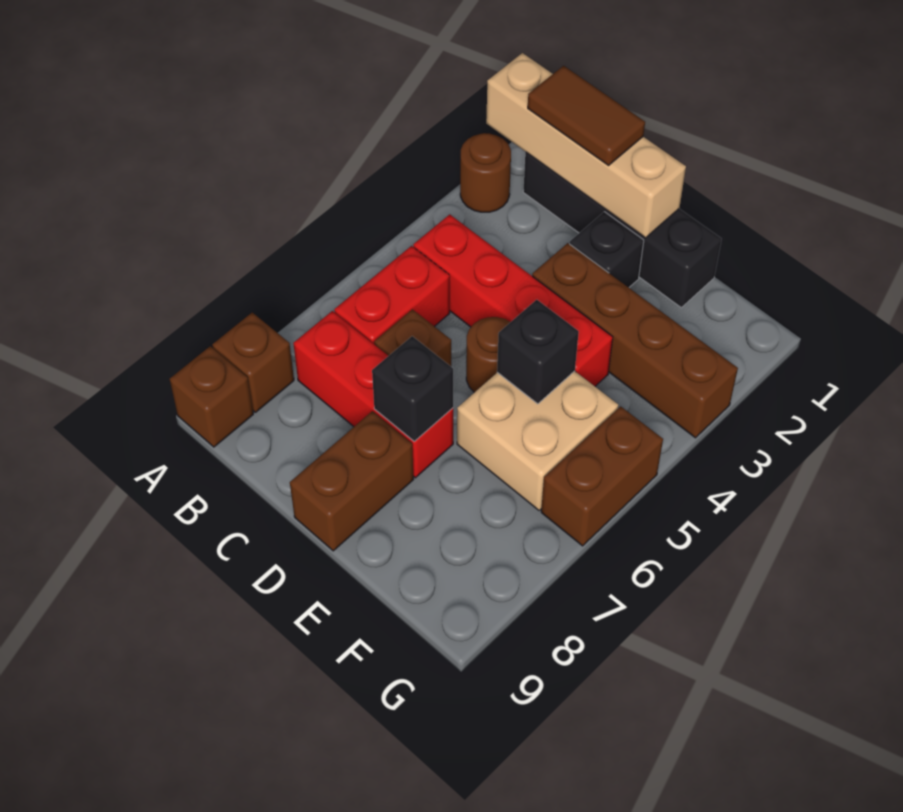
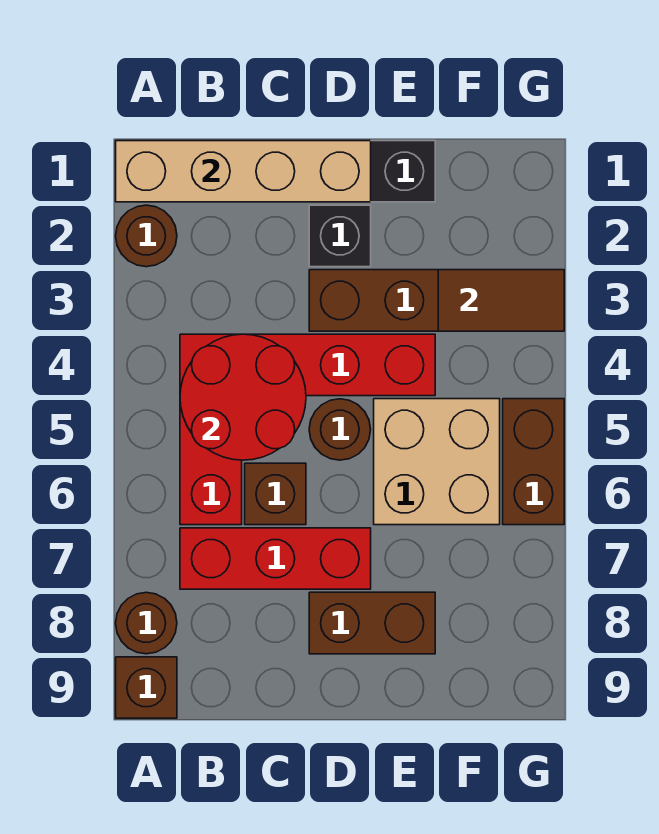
brown 1x1 brick [212,313,294,412] -> brown 1x1 round brick [116,592,177,654]
brown 1x2 tile [528,66,645,165] -> brown 1x2 tile moved to [438,270,564,331]
none -> red 2x2 round brick [180,334,306,460]
black 1x1 brick [372,336,453,441] -> none
brown 1x2 brick [290,411,413,551] -> brown 1x2 brick turned to [309,592,435,654]
black 1x1 brick [497,300,579,404] -> none

